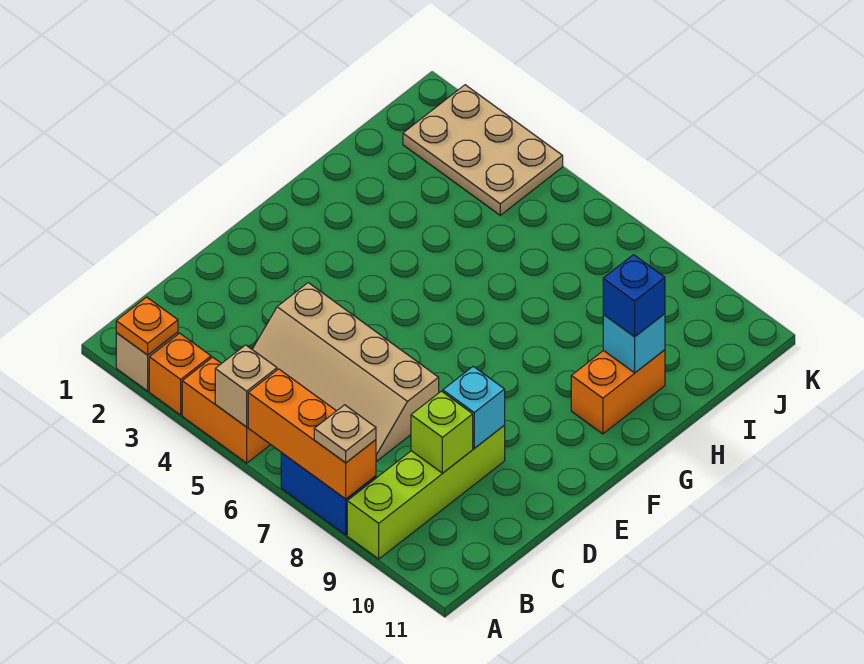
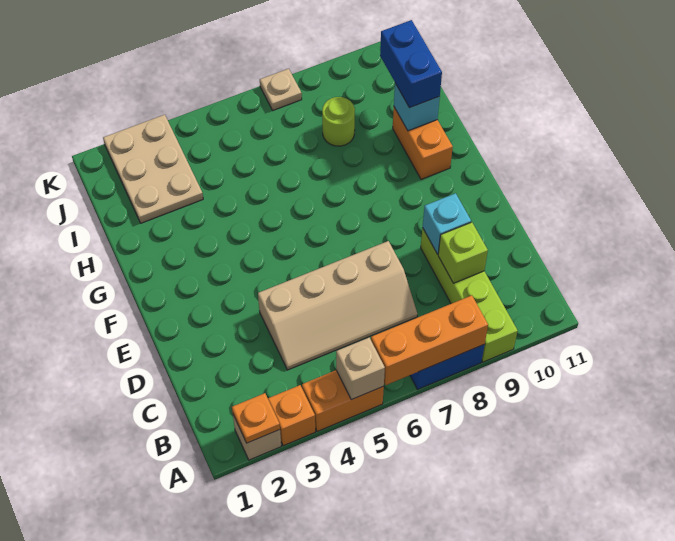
tan 1x1 plate [314,405,376,463] -> tan 1x1 plate moved to [260,69,302,110]
blue 1x1 brick [603,255,665,336] -> blue 1x2 brick [380,20,442,108]
none -> lime 1x1 round brick [322,97,355,146]
tan 2x3 plate [403,85,563,215] -> tan 2x3 plate turned to [103,115,203,223]

